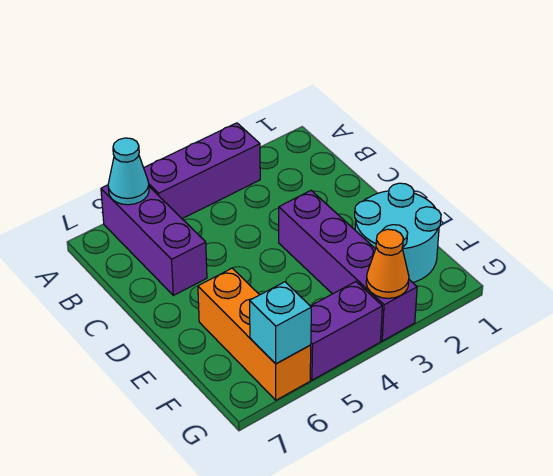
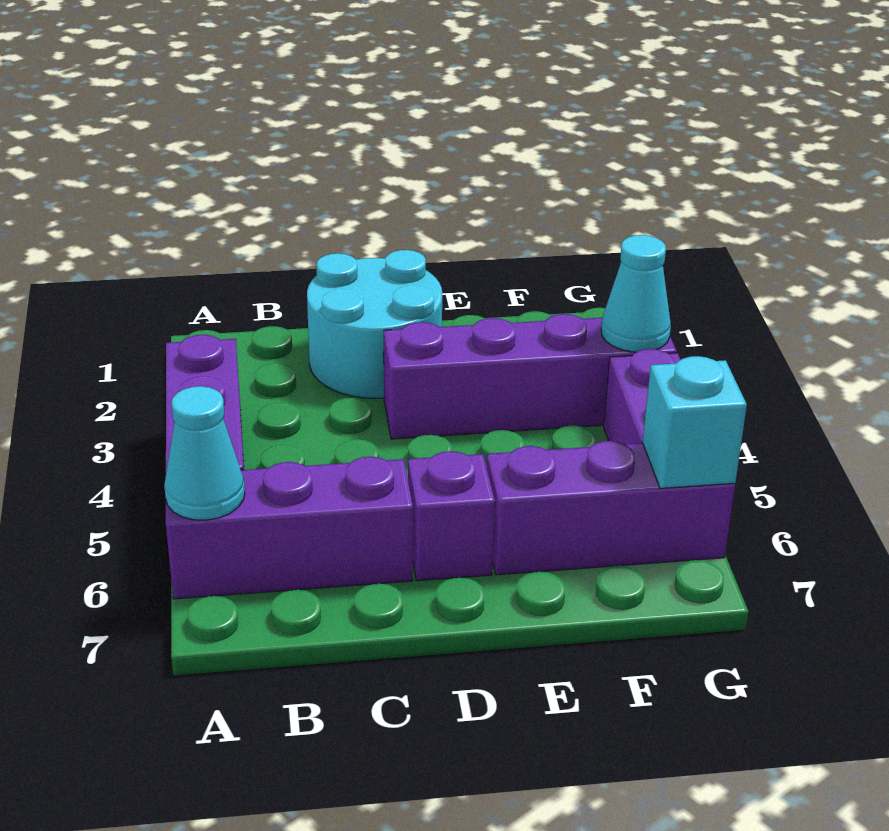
none -> purple 1x1 brick [408,451,495,581]
cyan 2x2 round brick [355,183,441,282] -> cyan 2x2 round brick moved to [307,250,442,398]
orange 1x3 brick [198,268,311,400] -> purple 1x3 brick [487,441,735,575]
orange 1x1 cone [366,229,409,298] -> cyan 1x1 cone [601,235,671,352]

